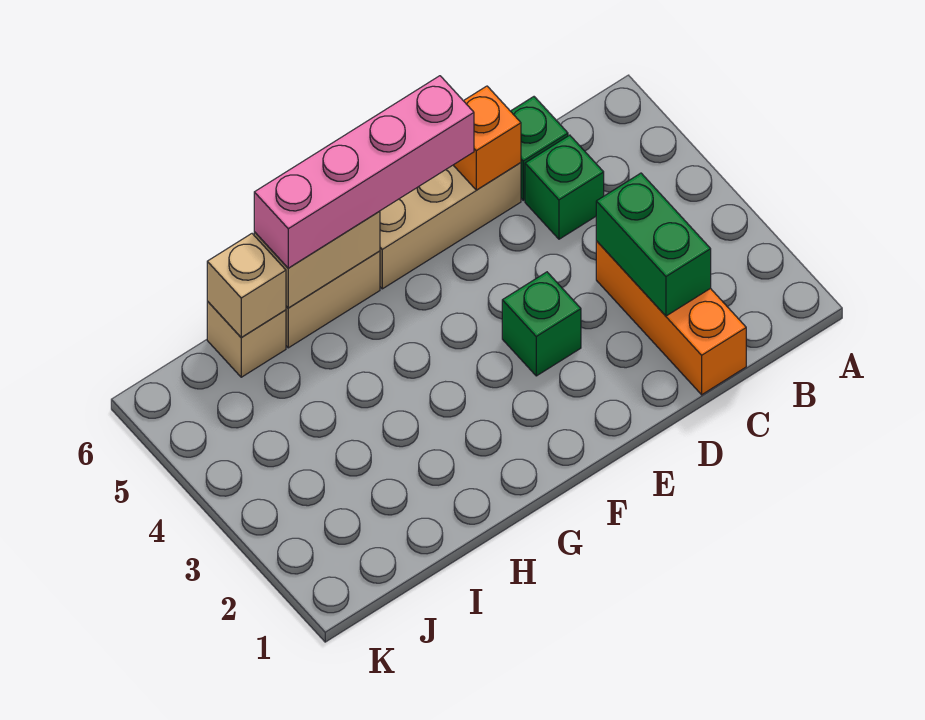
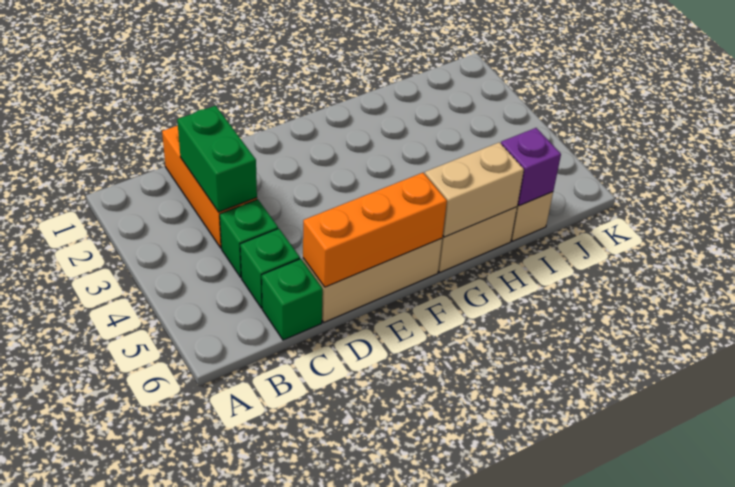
orange 1x1 brick [454,86,521,190] -> orange 1x3 brick [303,173,447,287]
green 1x1 brick [502,272,581,376] -> green 1x1 brick moved to [220,199,278,277]
pink 1x4 brick [254,76,474,268] -> none
tan 1x1 brick [207,234,286,338] -> purple 1x1 brick [501,128,561,206]

